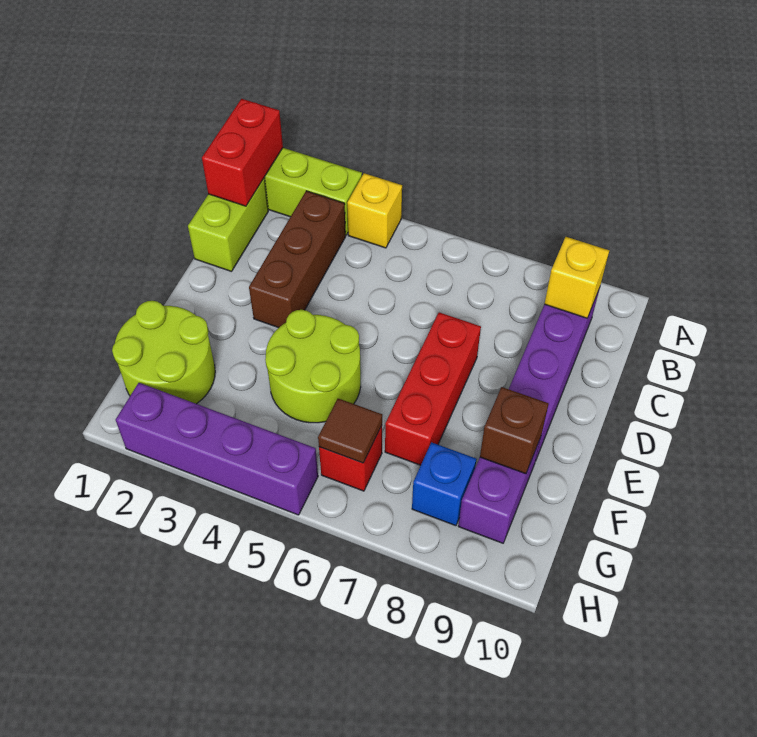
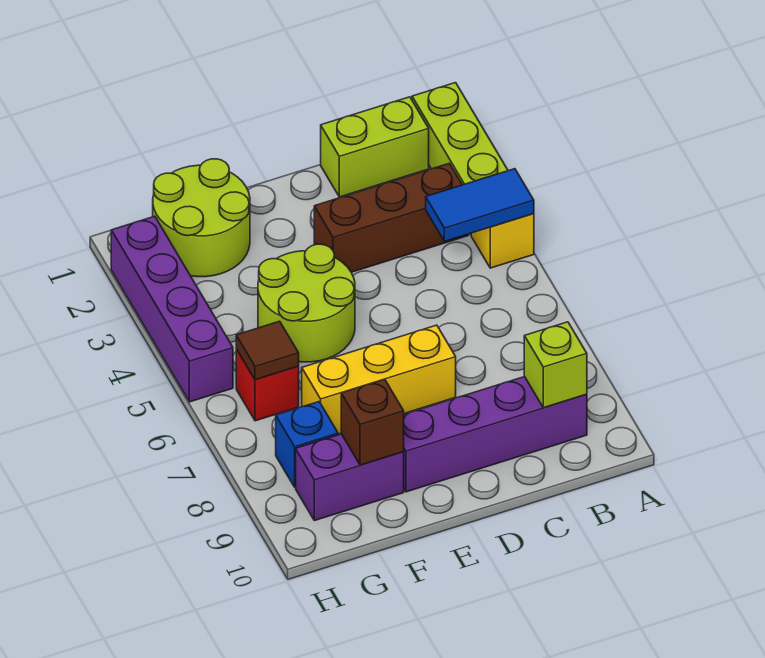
red 1x2 brick [202,99,283,206] -> none
none -> blue 1x2 tile [426,169,534,241]
yellow 1x1 brick [545,237,609,318] -> lime 1x1 brick [524,322,587,408]
red 1x3 brick [385,312,481,465] -> yellow 1x3 brick [302,325,456,434]

